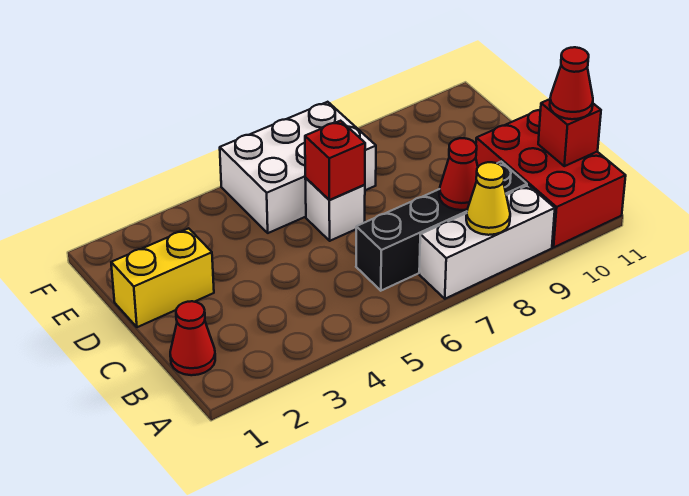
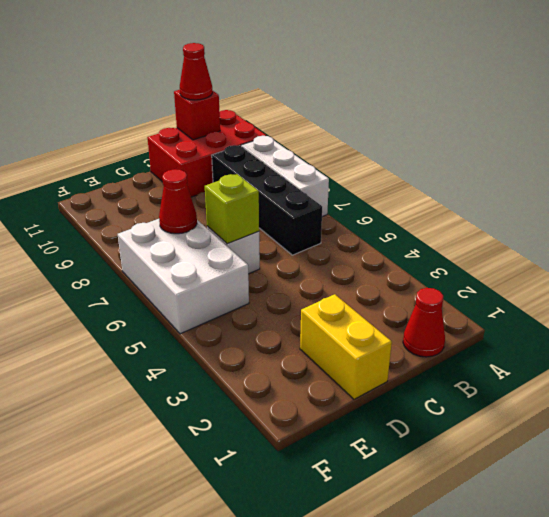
yellow 1x1 cone [466,162,510,235] -> none
red 1x1 cone [439,138,478,210] -> red 1x1 cone moved to [159,169,197,234]
red 1x1 brick [305,121,365,200] -> lime 1x1 brick [205,174,259,244]

